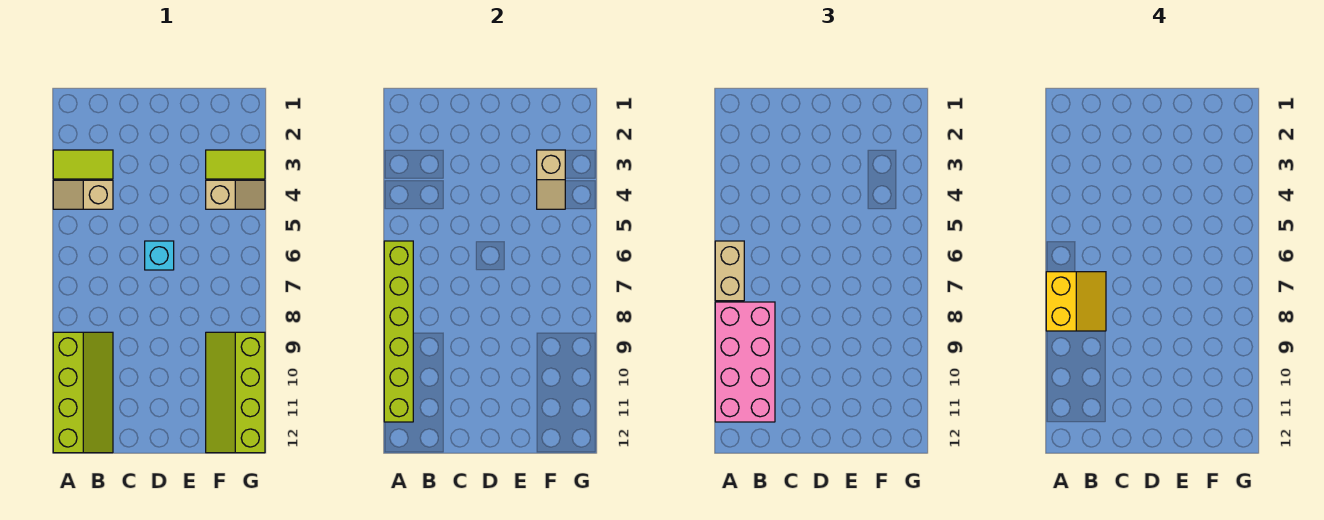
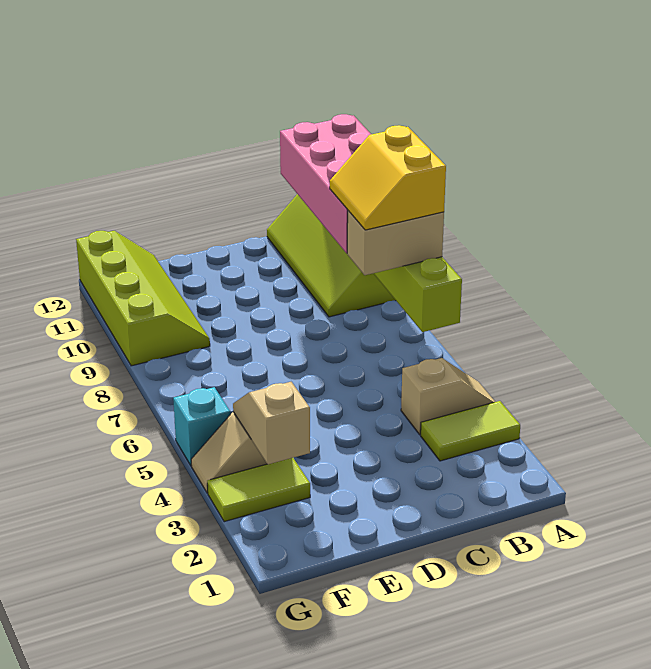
tan 1x2 brick [715,241,744,301] -> tan 1x2 brick turned to [347,211,444,275]
cyan 1x1 brick [145,241,174,270] -> cyan 1x1 brick moved to [173,387,230,466]

